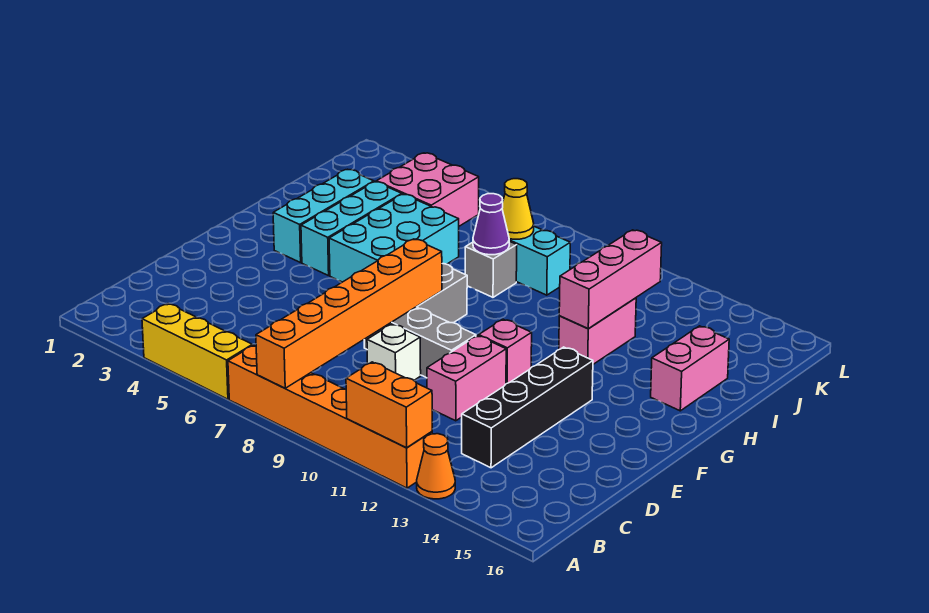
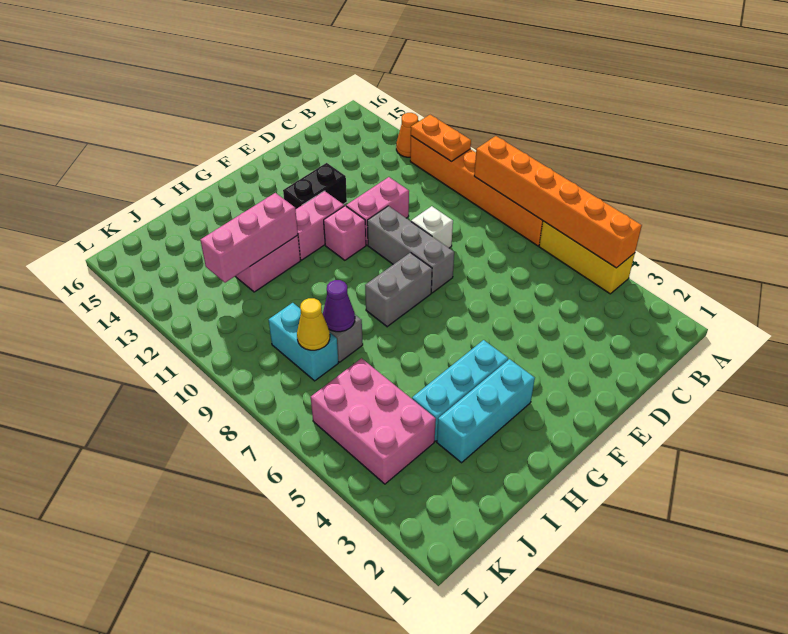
orange 1x6 brick [256,239,442,388] -> orange 1x6 brick turned to [474,136,642,268]
orange 1x2 brick [346,362,432,448] -> orange 1x2 plate [411,115,471,161]
black 1x4 brick [462,347,593,468] -> black 1x2 brick [283,163,347,209]
cyan 2x3 brick [329,194,459,282] -> none
pink 1x2 brick [651,326,729,411] -> pink 1x2 brick moved to [296,191,344,260]
pink 2x2 brick [376,153,479,226] -> pink 2x3 brick [311,358,436,484]

